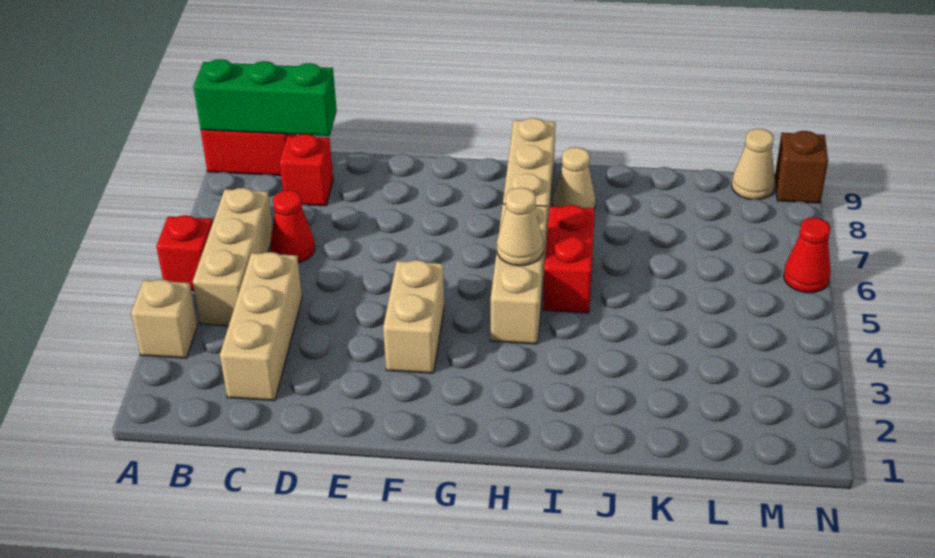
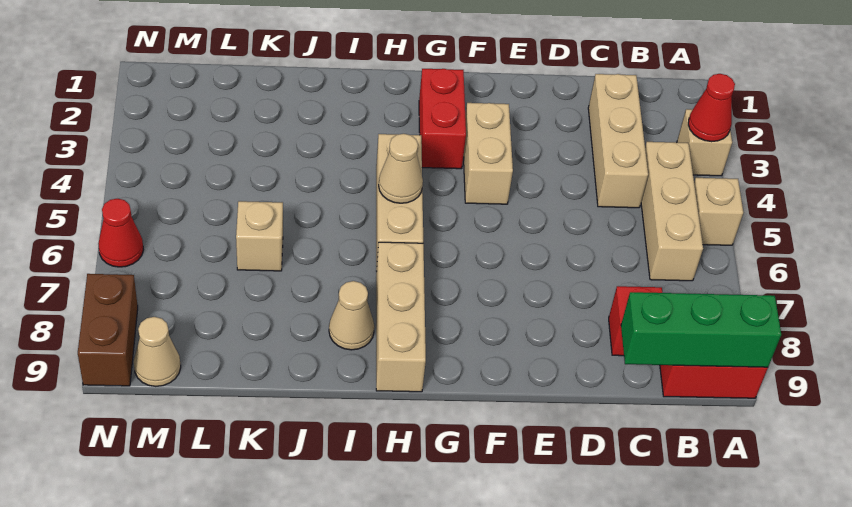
red 1x1 brick [156,215,213,290] -> tan 1x1 brick [694,178,743,245]
red 1x1 cone [270,190,315,263] -> red 1x1 cone moved to [688,74,735,142]
red 1x2 brick [543,205,595,313] -> red 1x2 brick moved to [419,69,466,169]
none -> tan 1x1 brick [236,201,283,271]
brown 1x1 brick [775,131,828,203] -> brown 1x2 brick [78,274,138,386]

